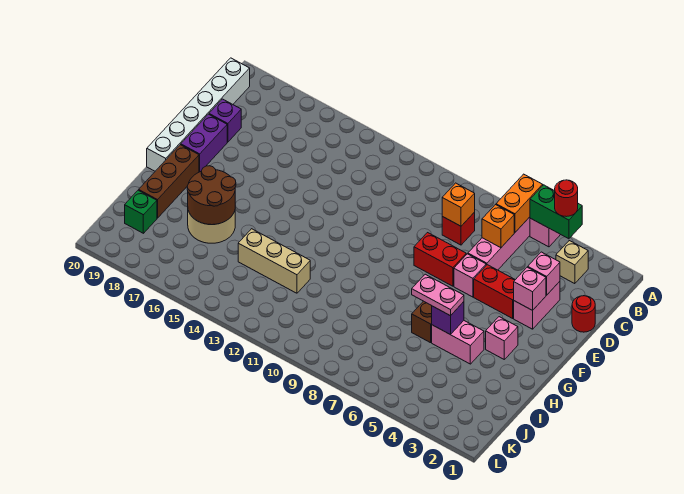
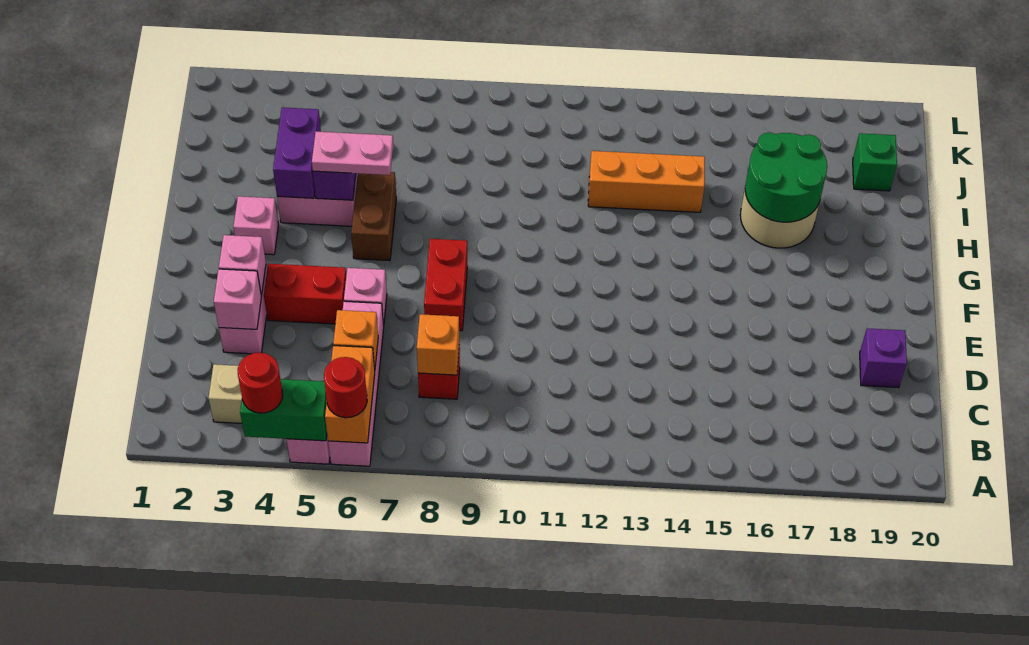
white 1x6 brick [147,58,250,171] -> none
red 1x1 round brick [572,296,595,332] -> red 1x1 round brick moved to [324,357,367,418]
red 1x2 brick [414,233,466,286] -> red 1x2 brick turned to [424,239,467,331]
purple 1x2 brick [181,114,227,172] -> purple 1x2 brick moved to [273,107,321,198]
brown 1x3 brick [139,145,199,218] -> none
brown 2x2 round brick [187,166,236,225] -> green 2x2 round brick [745,133,827,222]
tan 1x3 brick [238,229,310,293] -> orange 1x3 brick [588,151,705,212]

